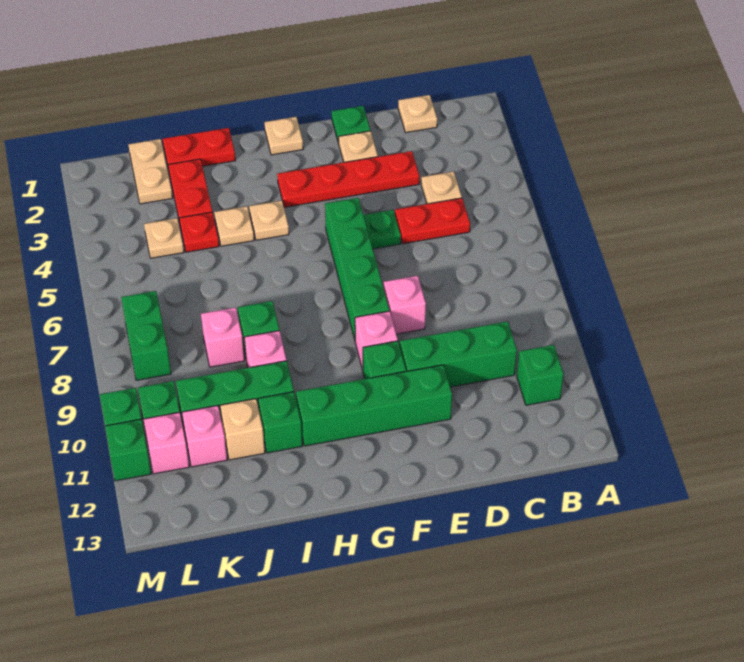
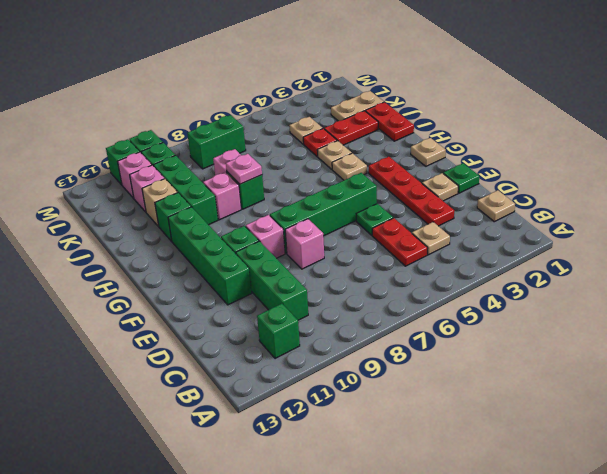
none -> pink 1x1 plate [226,154,262,184]

